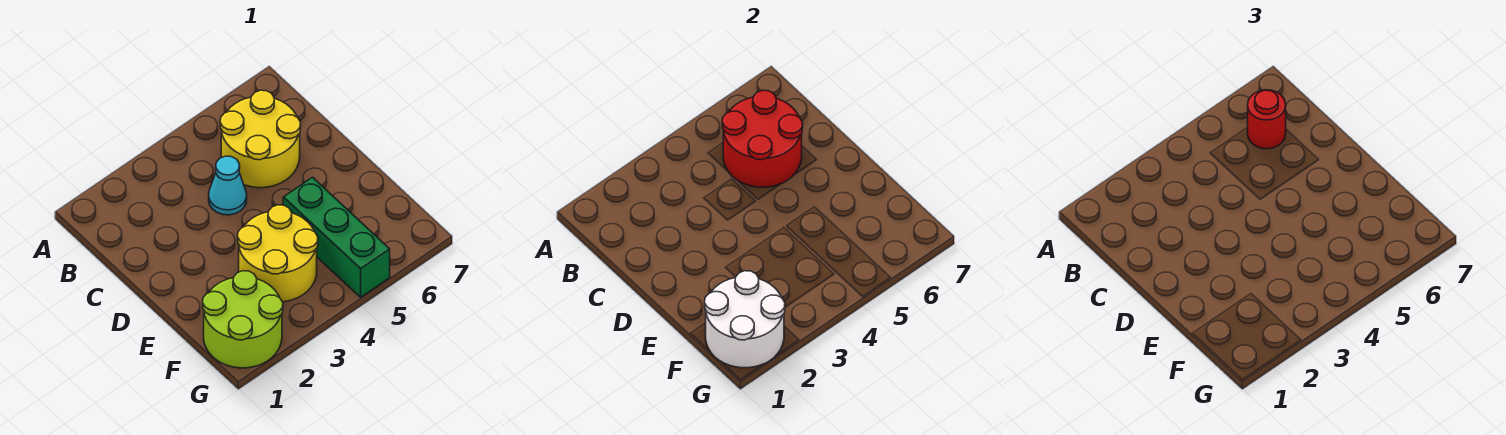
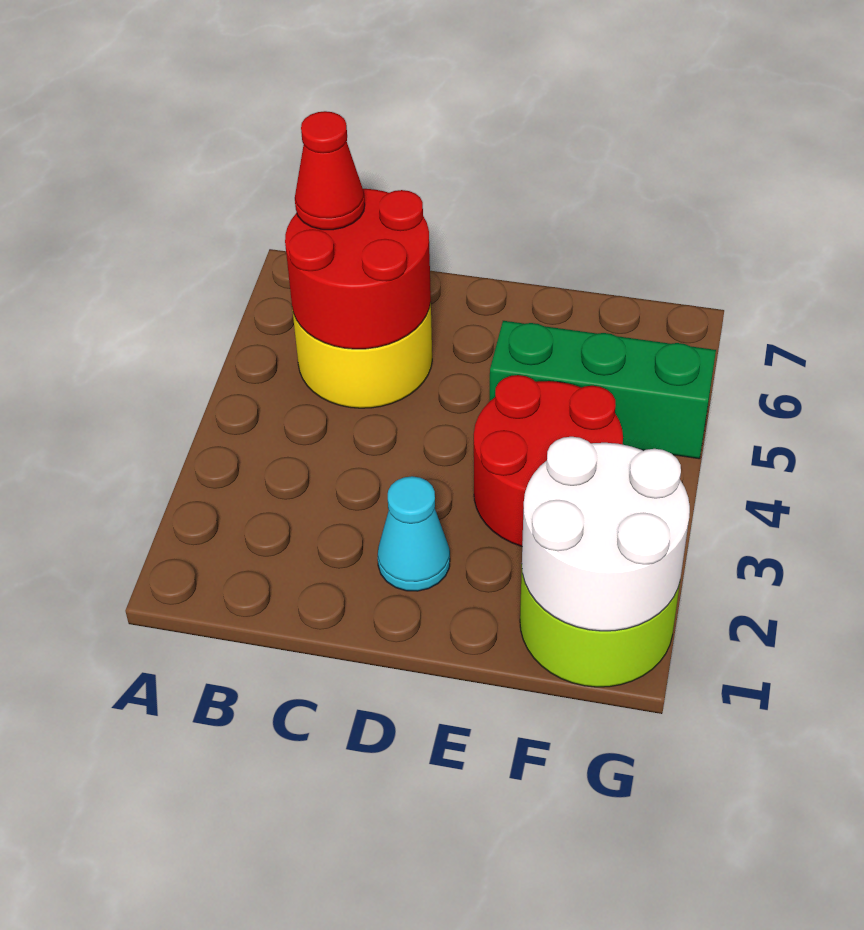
red 1x1 round brick [1248,90,1286,149] -> red 1x1 cone [295,111,365,230]
cyan 1x1 cone [209,156,247,215] -> cyan 1x1 cone moved to [378,476,450,591]
yellow 2x2 round brick [238,205,318,302] -> red 2x2 round brick [474,375,623,546]

